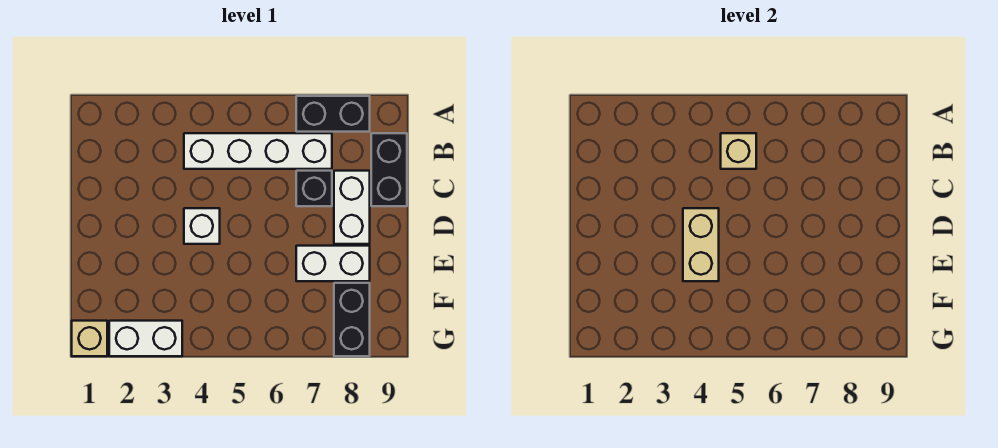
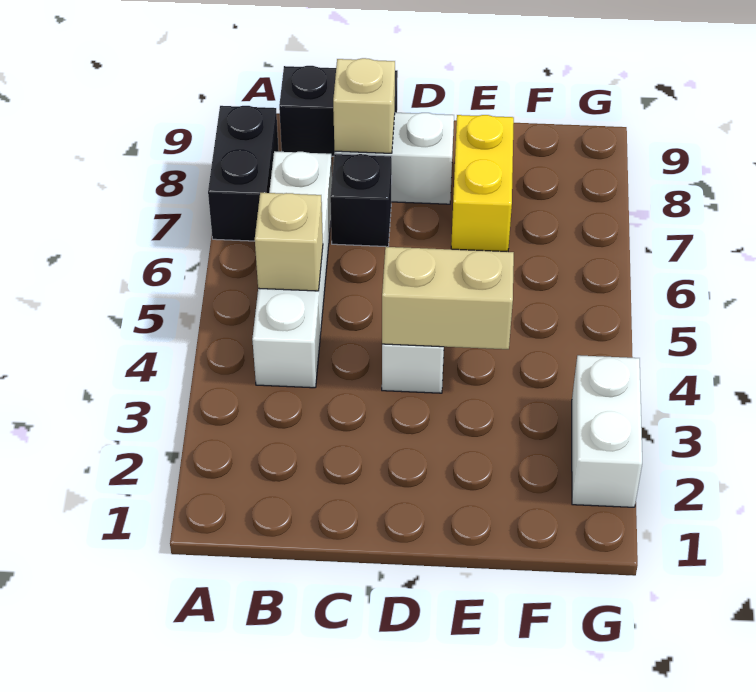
white 1x2 brick [296,246,370,281] -> yellow 1x2 brick [451,115,514,252]
black 1x2 brick [334,283,370,356] -> none
tan 1x1 brick [72,321,107,356] -> tan 1x1 brick moved to [333,58,395,153]

